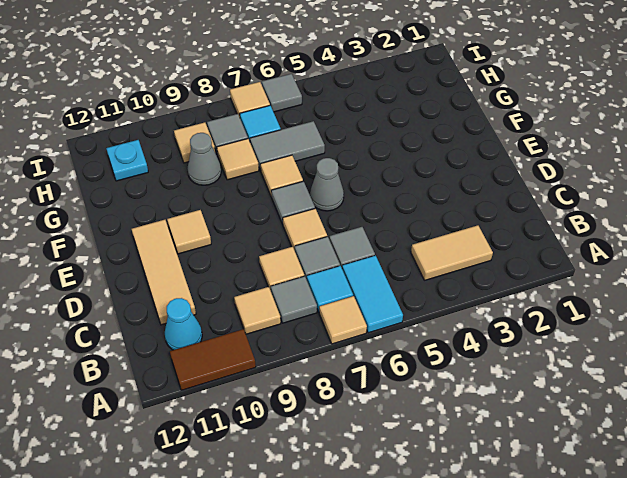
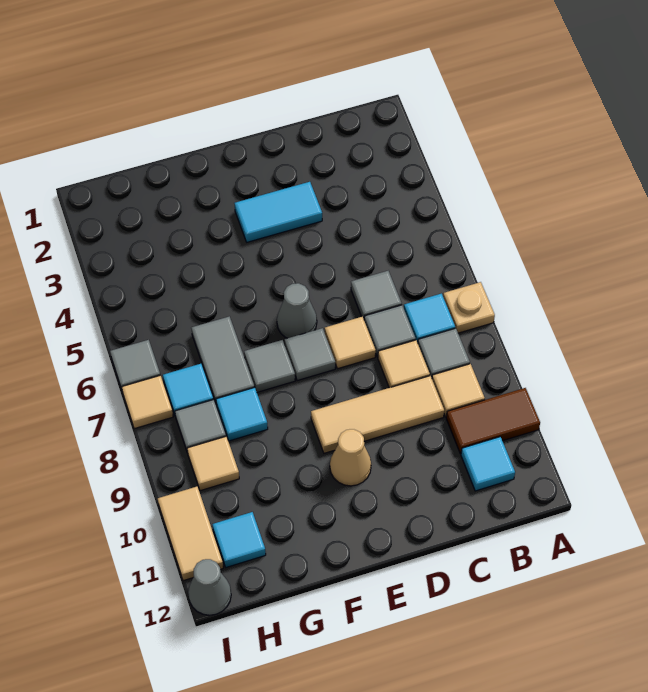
cyan 1x2 tile [342,255,403,333] -> cyan 1x2 tile moved to [235,182,322,242]
tan 1x1 tile [319,296,367,344] -> tan 1x1 plate [443,282,495,333]
brown 1x2 tile [170,329,256,390] -> brown 1x2 tile turned to [446,388,540,453]
tan 1x2 tile [411,225,493,280] -> tan 1x2 tile moved to [158,487,223,581]
cyan 1x1 cone [165,298,202,350] -> cyan 1x1 tile [461,437,515,491]
tan 1x3 tile [132,220,196,325] -> tan 1x3 tile moved to [311,376,444,453]
tan 1x1 tile [167,210,211,254] -> tan 1x1 cone [330,429,371,486]
tan 1x1 tile [261,155,303,197] -> grey 1x1 tile [244,340,295,392]
tan 1x1 tile [217,139,259,180] -> cyan 1x1 tile [216,387,268,441]
grey 1x1 cone [187,133,221,185] -> grey 1x1 cone moved to [188,559,231,615]
cyan 1x1 plate [106,140,148,181] -> cyan 1x1 tile [212,512,266,567]

